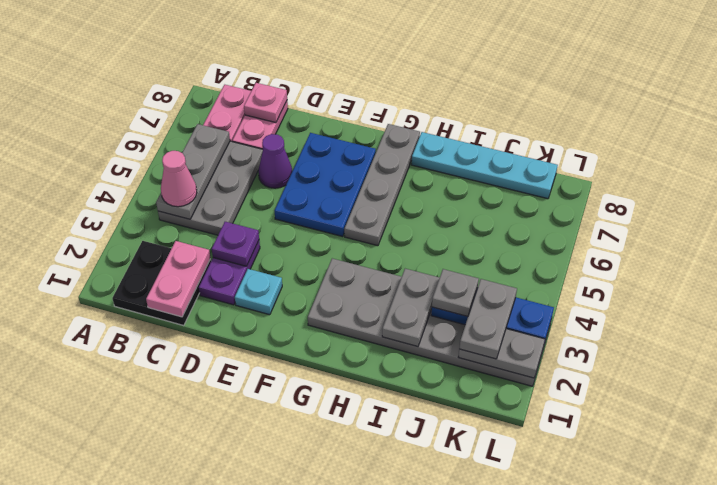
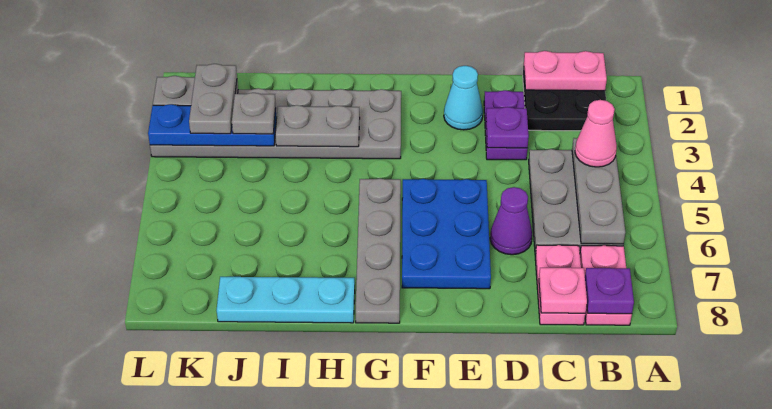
none -> purple 1x1 plate [585,268,634,314]
pink 1x2 plate [146,241,210,317] -> pink 1x2 plate turned to [524,51,607,91]
cyan 1x1 plate [235,269,282,315] -> cyan 1x1 cone [444,66,483,130]
cyan 1x4 plate [412,132,558,199] -> cyan 1x3 plate [217,277,355,323]
grey 1x2 plate [382,269,440,347] -> grey 1x2 plate turned to [275,105,360,147]

